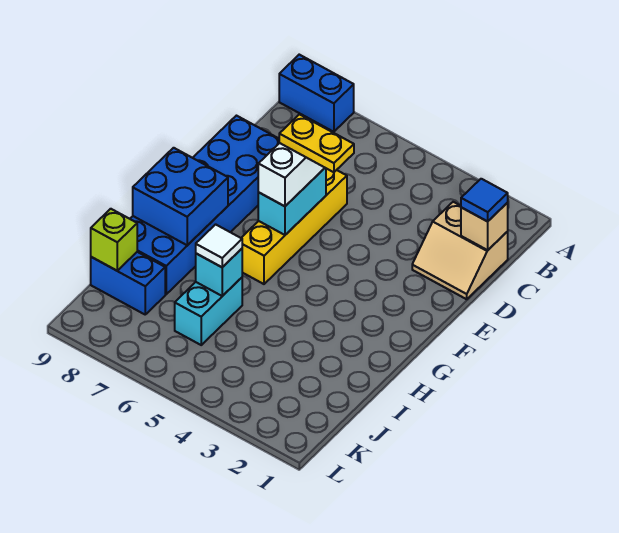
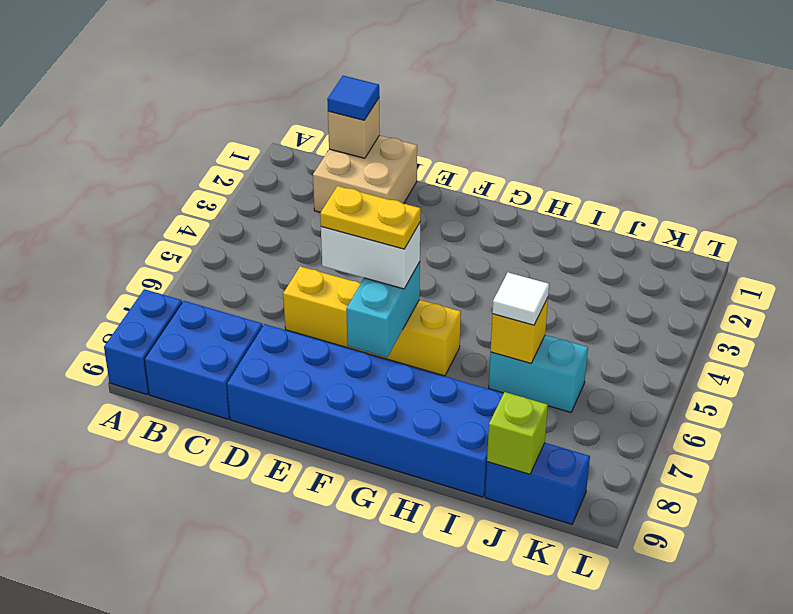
tan 2x2 slope [412,202,508,299] -> tan 2x2 brick [313,135,417,212]
yellow 1x2 plate [279,114,354,172] -> yellow 1x2 plate turned to [320,186,421,249]
cyan 1x2 brick [258,168,326,235] -> cyan 1x2 brick turned to [346,262,420,357]
blue 2x2 brick [133,148,228,245] -> blue 2x2 brick moved to [144,301,262,419]
cyan 1x1 brick [196,249,242,296] -> yellow 1x1 brick [490,298,548,363]
blue 1x2 brick [91,252,165,314] -> blue 1x2 brick turned to [485,443,590,524]

